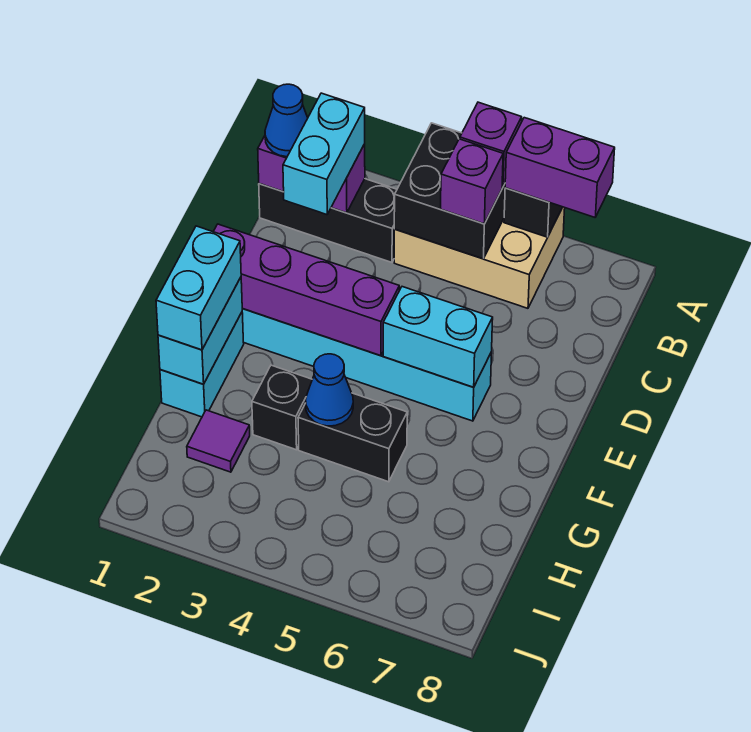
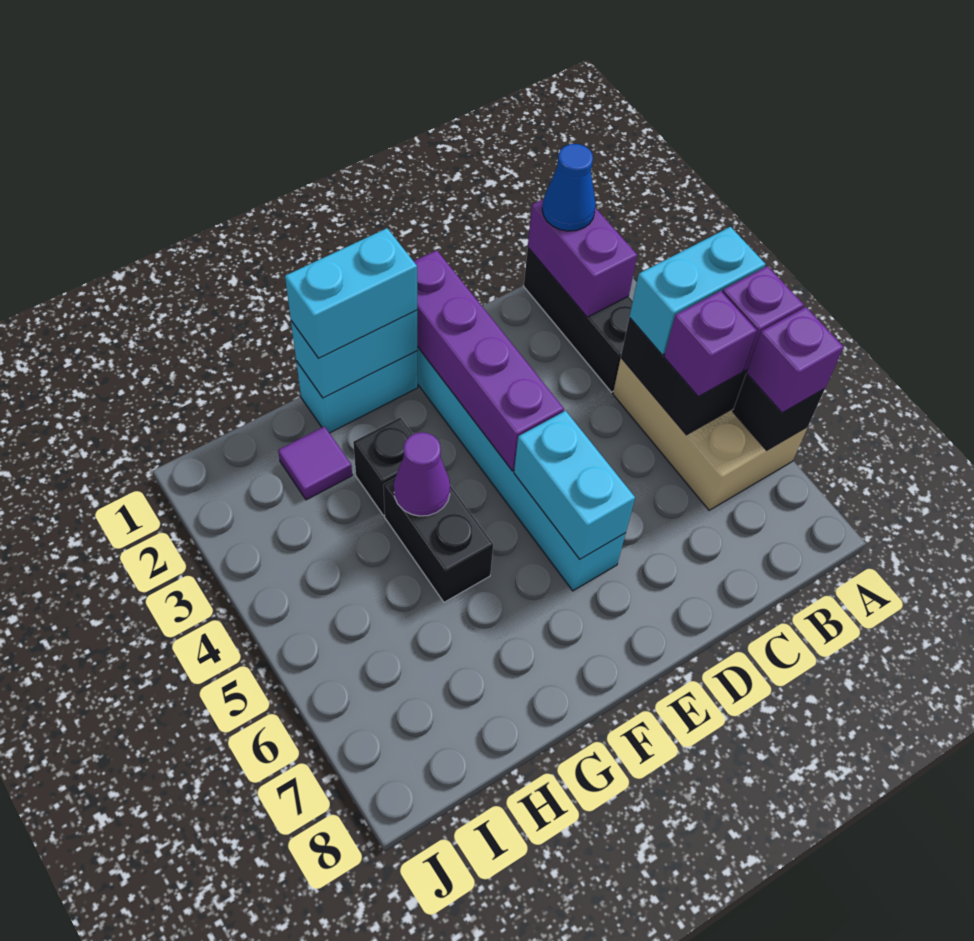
purple 1x2 brick [505,118,615,217] -> purple 1x1 brick [746,307,844,413]
cyan 1x2 brick [283,93,365,215] -> cyan 1x2 brick moved to [629,227,766,355]
blue 1x1 cone [306,354,353,426] -> purple 1x1 cone [394,432,450,516]

